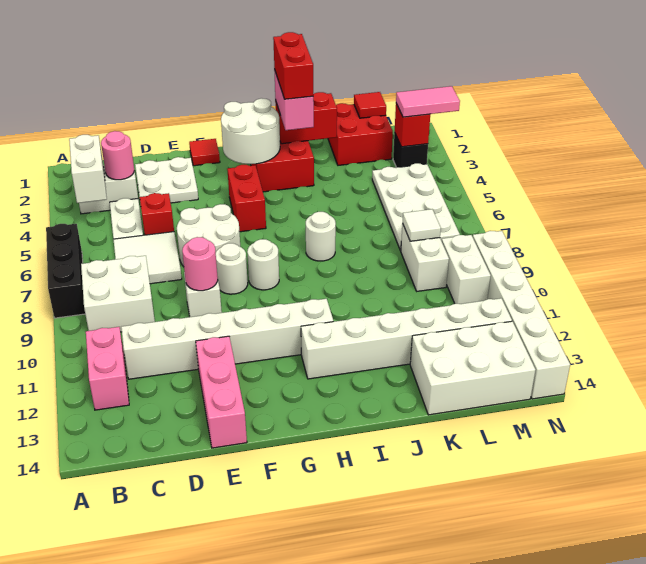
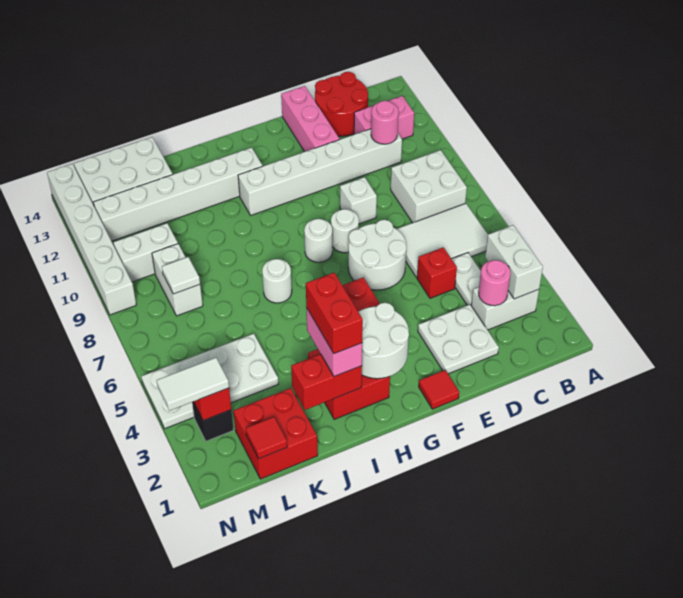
black 1x3 brick [46,224,85,318] -> none
pink 1x2 brick [86,327,129,410] -> pink 1x2 brick turned to [354,96,414,139]
white 2x2 tile [113,232,182,284] -> white 2x3 tile [397,203,488,277]
none -> red 2x2 round brick [315,72,368,136]
pink 1x1 round brick [182,237,218,291] -> pink 1x1 round brick moved to [371,101,398,144]
white 2x4 plate [372,163,460,251] -> white 2x4 plate turned to [141,334,278,429]
pink 1x2 tile [396,86,460,117] -> white 1x2 tile [157,358,229,411]
white 1x2 brick [442,235,491,304] -> white 1x2 brick turned to [114,223,178,282]

